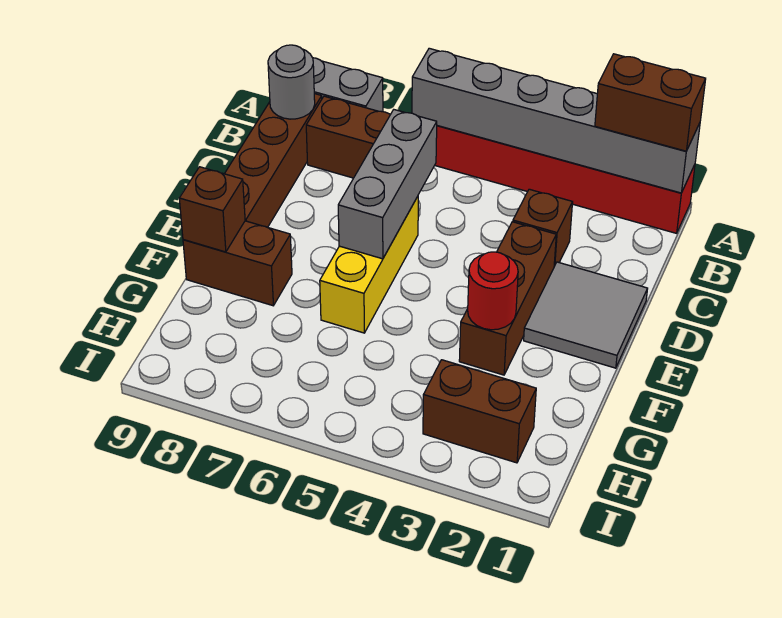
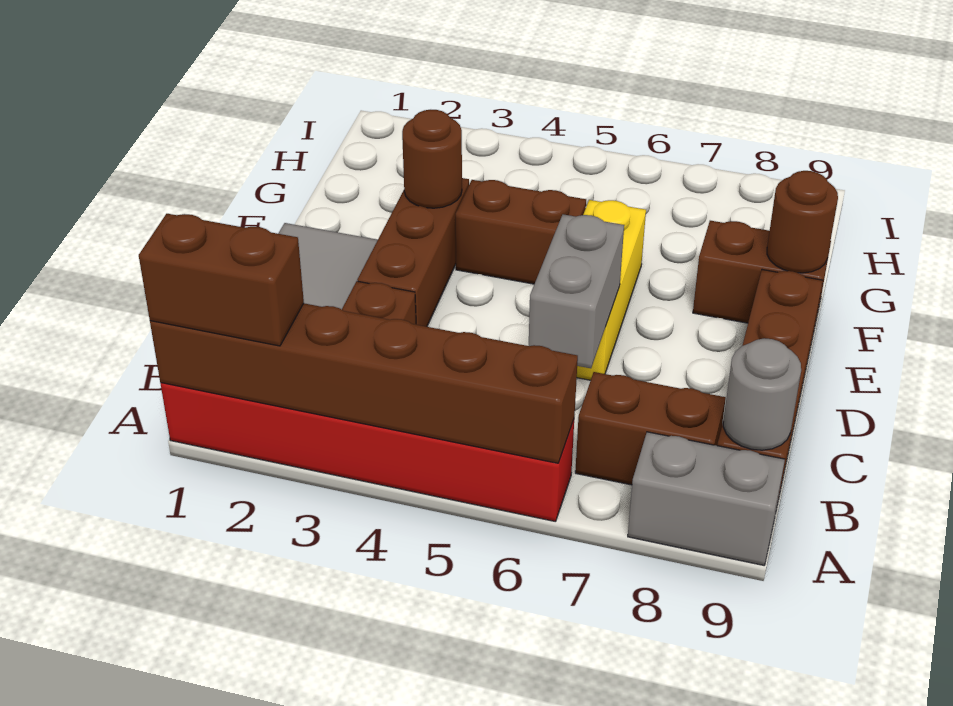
grey 1x6 brick [412,48,700,193] -> brown 1x6 brick [150,303,578,463]
grey 1x3 brick [338,110,437,259] -> grey 1x2 brick [529,214,624,368]
red 1x1 round brick [468,252,518,330] -> brown 1x1 round brick [402,110,462,208]
brown 1x1 brick [179,167,245,252] -> brown 1x1 round brick [767,171,838,273]
brown 1x2 brick [423,360,536,463] -> brown 1x2 brick moved to [456,180,586,284]

